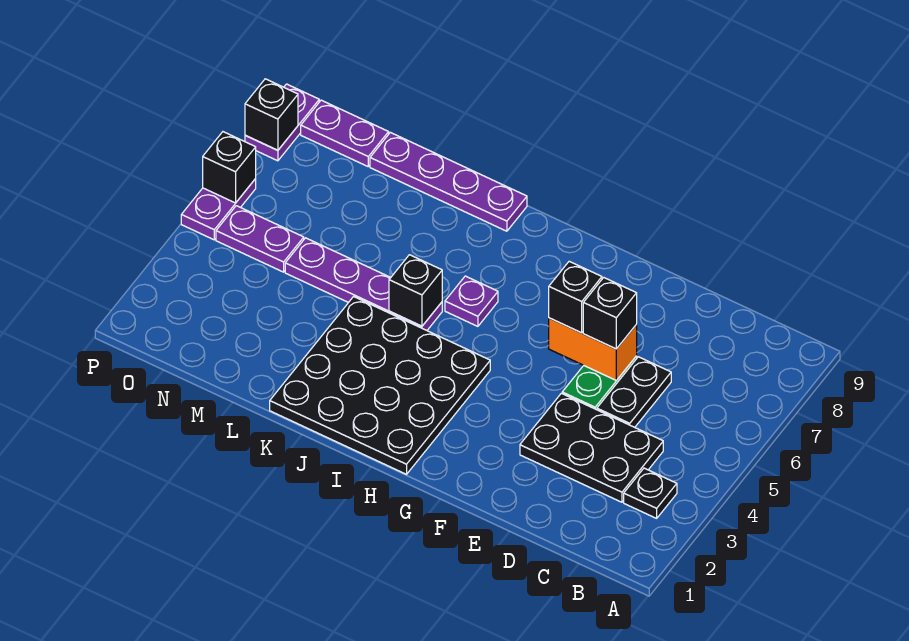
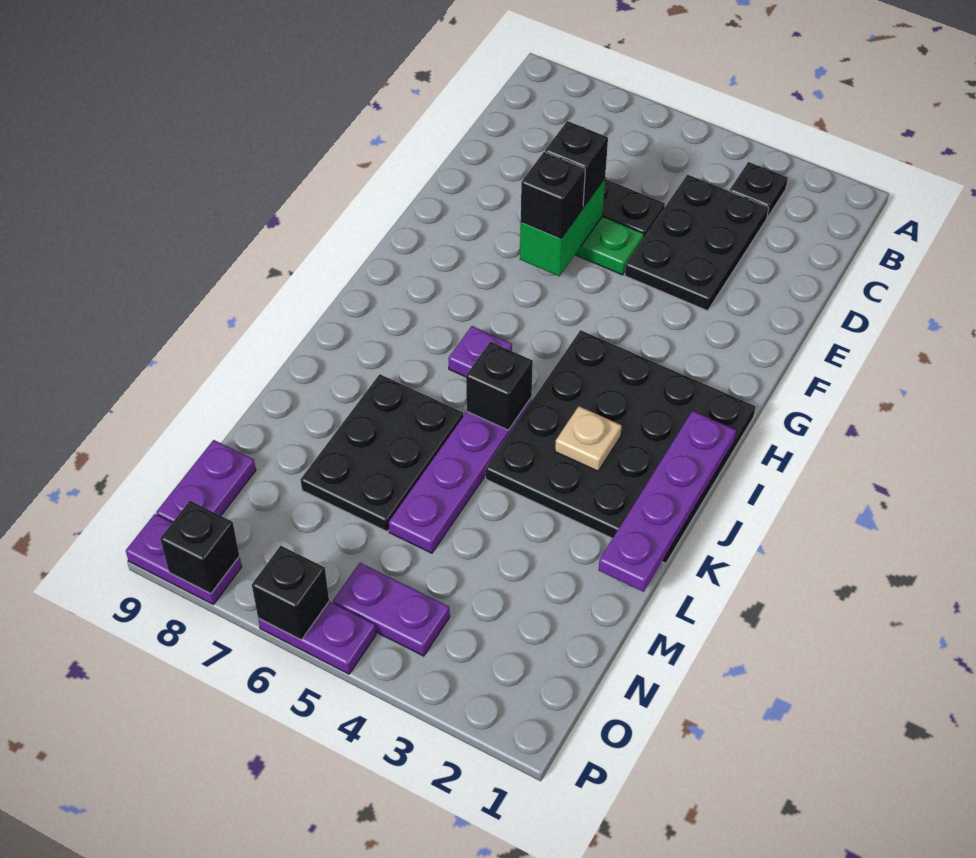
orange 1x2 brick [549,318,637,380] -> green 1x2 brick [520,179,605,276]
none -> tan 1x1 plate [555,406,622,471]
purple 1x4 plate [370,132,527,231] -> purple 1x4 plate moved to [599,411,736,592]
none -> black 2x3 plate [301,374,463,531]
purple 1x2 plate [216,206,304,272] -> purple 1x2 plate turned to [333,563,450,656]

